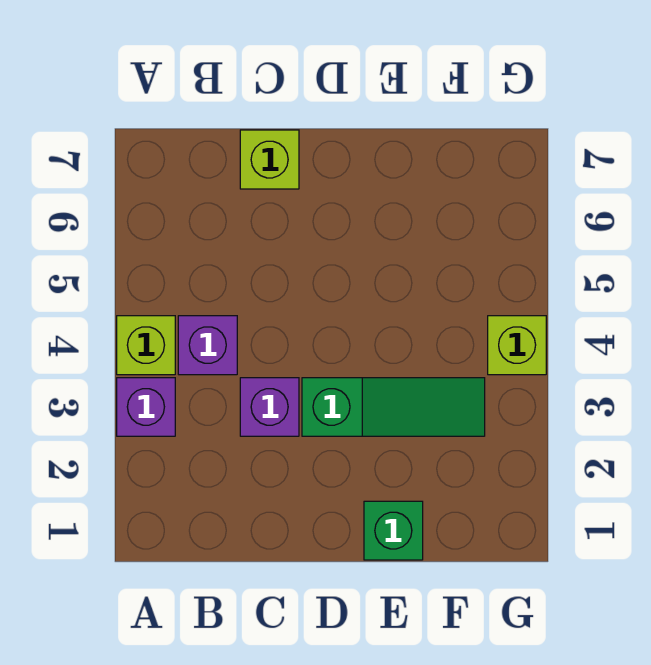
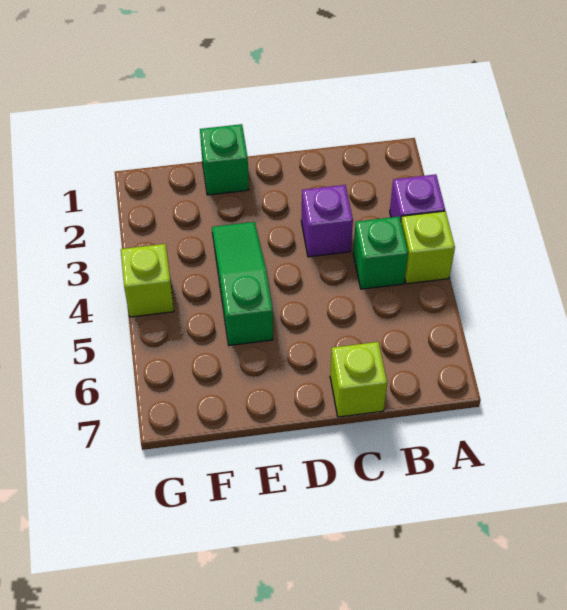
purple 1x1 brick [178,316,237,375] -> green 1x1 brick [353,217,408,289]
green 1x3 slope [302,378,485,436] -> green 1x3 slope turned to [212,222,273,345]

